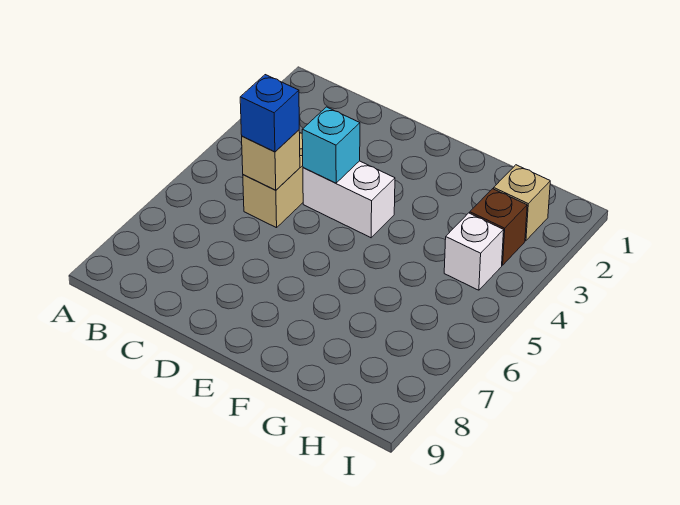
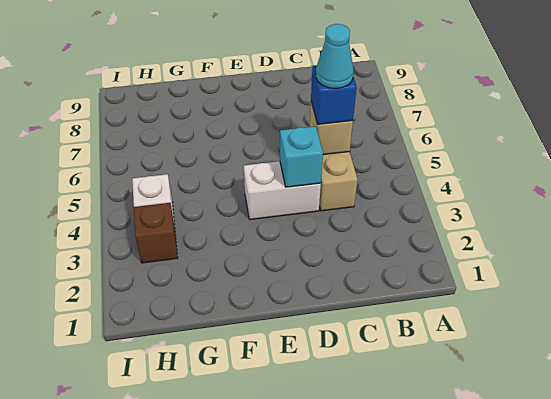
none -> cyan 1x1 cone [316,24,354,88]
tan 1x1 brick [494,165,550,241] -> none

